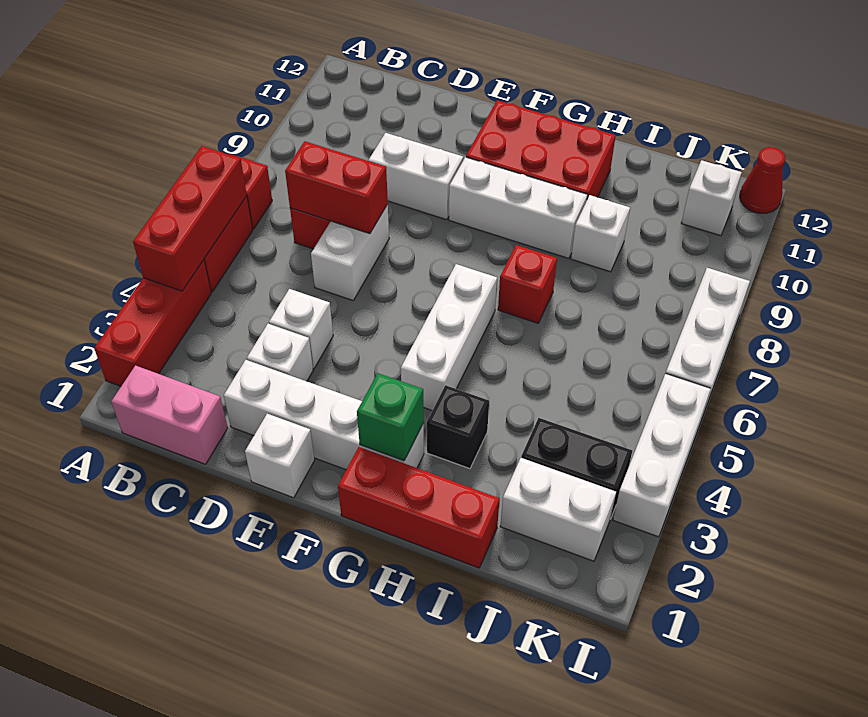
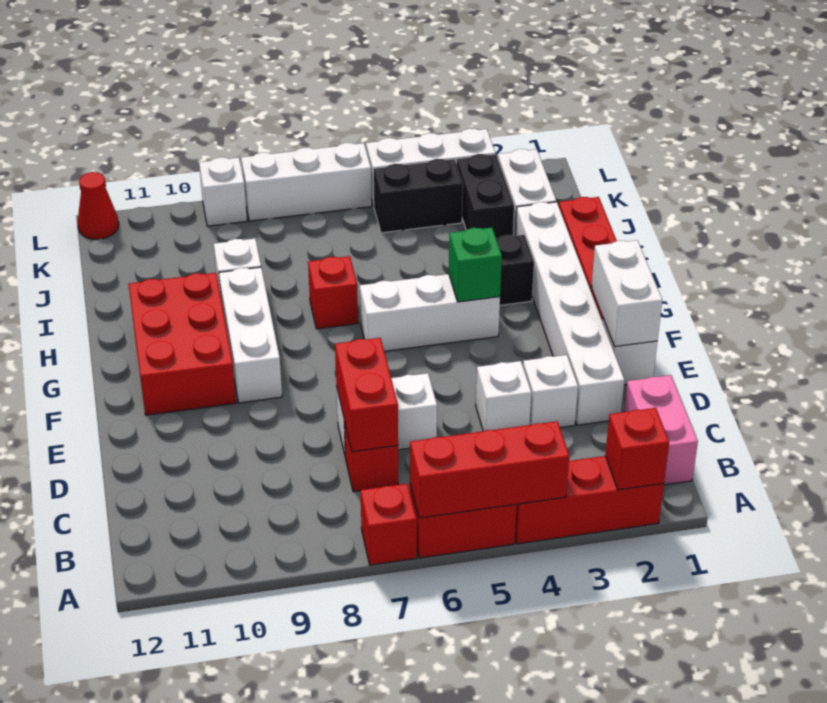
none -> red 1x1 brick [605,408,669,490]
white 1x4 brick [224,360,424,470] -> white 1x6 brick [515,202,624,425]
white 1x2 brick [368,133,463,220] -> white 1x2 brick moved to [592,240,662,347]
green 1x1 brick [357,373,424,461] -> green 1x1 brick moved to [449,228,502,302]
none -> black 1x2 brick [373,159,463,233]
white 1x1 brick [682,160,742,236] -> white 1x1 brick moved to [199,157,247,226]

